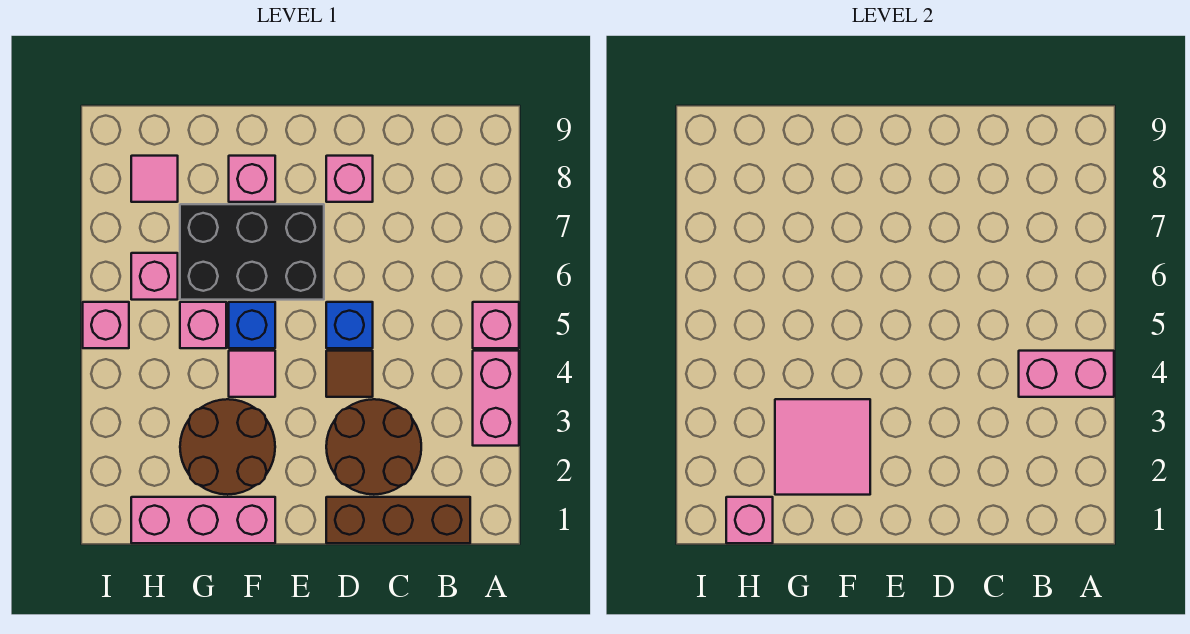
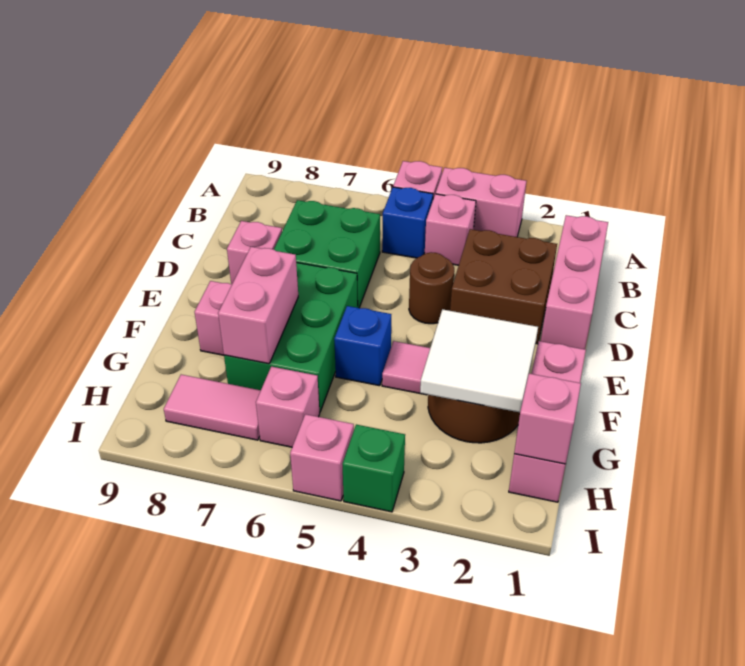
pink 1x2 brick [1019,351,1114,397] -> pink 1x2 brick moved to [218,247,298,364]
brown 1x3 brick [326,497,470,543] -> pink 1x3 brick [541,215,608,349]
brown 2x2 round brick [326,399,421,494] -> brown 2x2 brick [450,229,557,344]
none -> green 2x2 brick [274,200,380,308]
brown 1x1 tile [326,351,373,397] -> brown 1x1 round brick [409,252,454,324]
blue 1x1 brick [326,302,373,348] -> blue 1x1 brick moved to [382,187,433,258]
black 2x3 brick [180,204,324,300] -> green 2x3 brick [224,263,358,412]
pink 2x2 tile [775,399,870,495] -> white 2x2 tile [420,309,538,412]
pink 1x1 brick [180,302,226,348] -> pink 1x1 brick moved to [425,194,476,265]
pink 1x1 tile [131,156,178,202] -> pink 1x2 tile [164,375,261,440]
none -> green 1x1 brick [343,425,405,512]

